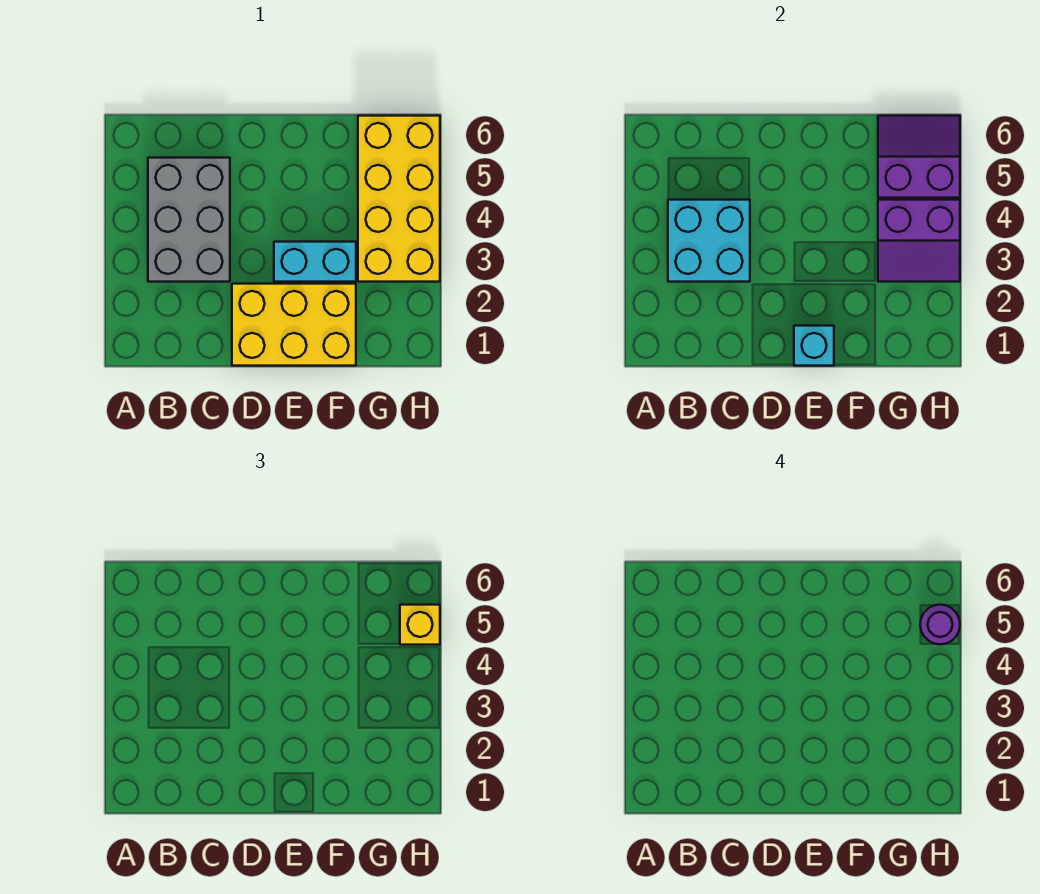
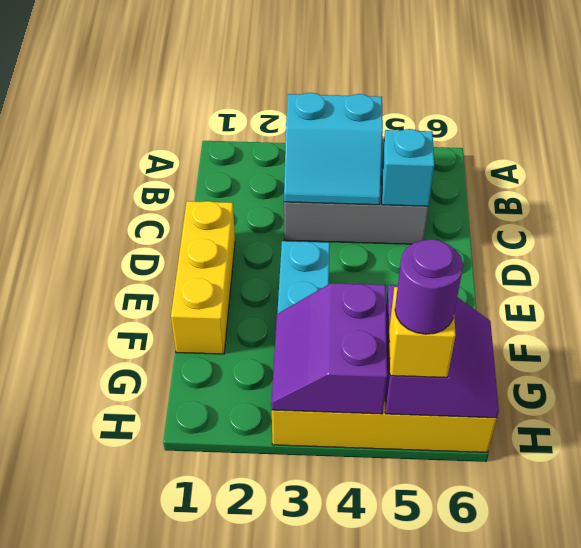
cyan 2x2 brick [668,200,750,282] -> cyan 2x2 slope [284,93,383,205]
yellow 2x3 brick [232,284,356,366] -> yellow 1x3 brick [171,201,235,354]
cyan 1x1 brick [794,326,834,366] -> cyan 1x1 brick moved to [381,129,434,206]

